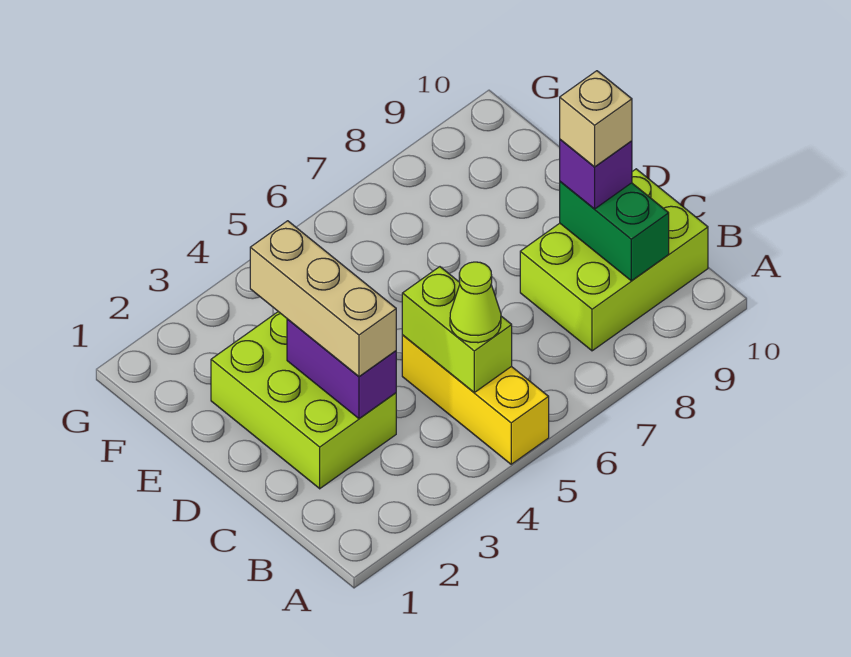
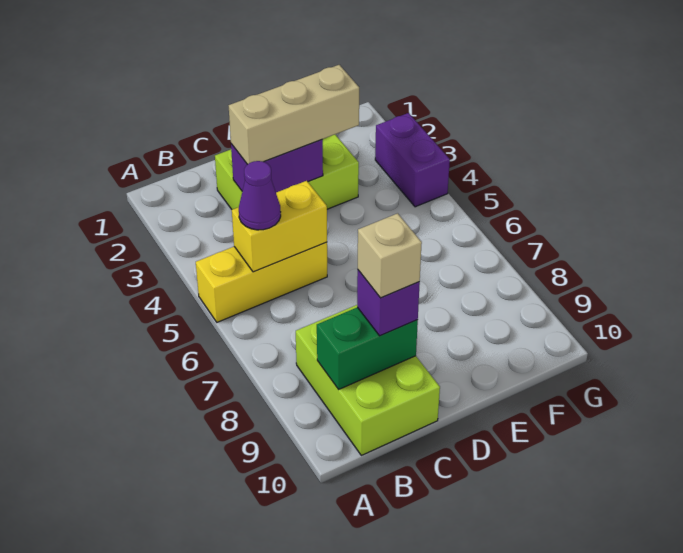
lime 1x2 brick [402,267,512,392] -> yellow 1x2 brick [232,181,327,272]
lime 1x1 cone [450,262,501,343] -> purple 1x1 cone [239,161,281,230]
none -> purple 1x2 brick [375,113,450,207]

